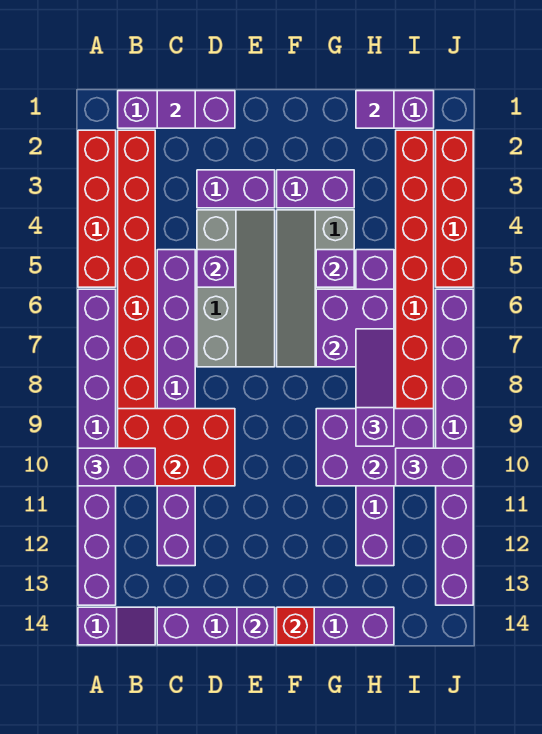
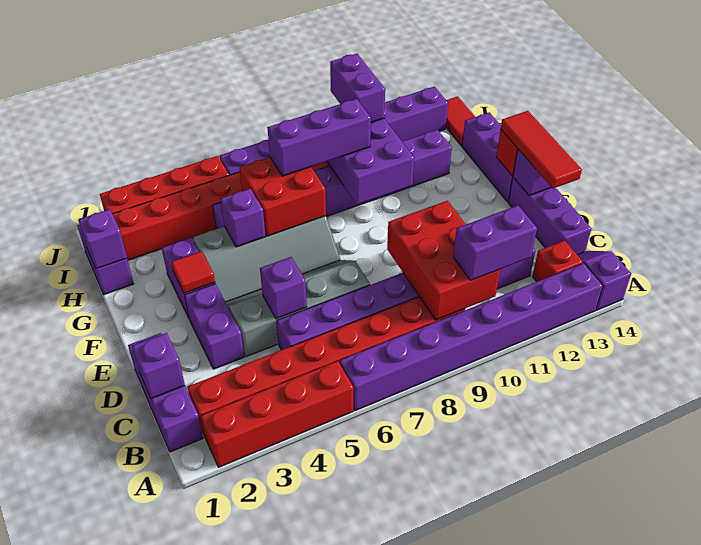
purple 1x2 brick [78,448,155,486] -> purple 1x2 brick turned to [453,206,537,280]
none -> red 1x1 brick [532,240,583,282]
purple 1x1 tile [157,91,195,128] -> purple 1x1 brick [132,333,185,398]
none -> red 1x3 tile [501,111,582,189]
none -> red 1x1 tile [171,251,215,293]
purple 2x2 brick [316,289,394,367] -> red 2x2 brick [240,157,326,236]
purple 1x1 tile [356,91,394,128] -> purple 1x1 brick [78,209,127,269]
purple 1x3 slope [356,329,394,446] -> purple 1x3 brick [267,99,371,176]
none -> red 1x2 tile [446,96,475,146]

